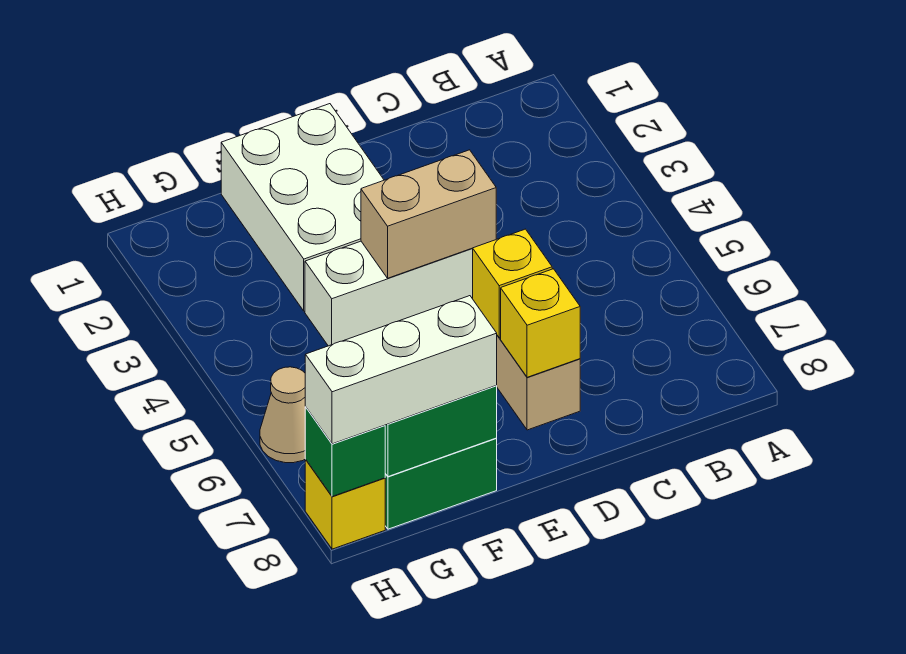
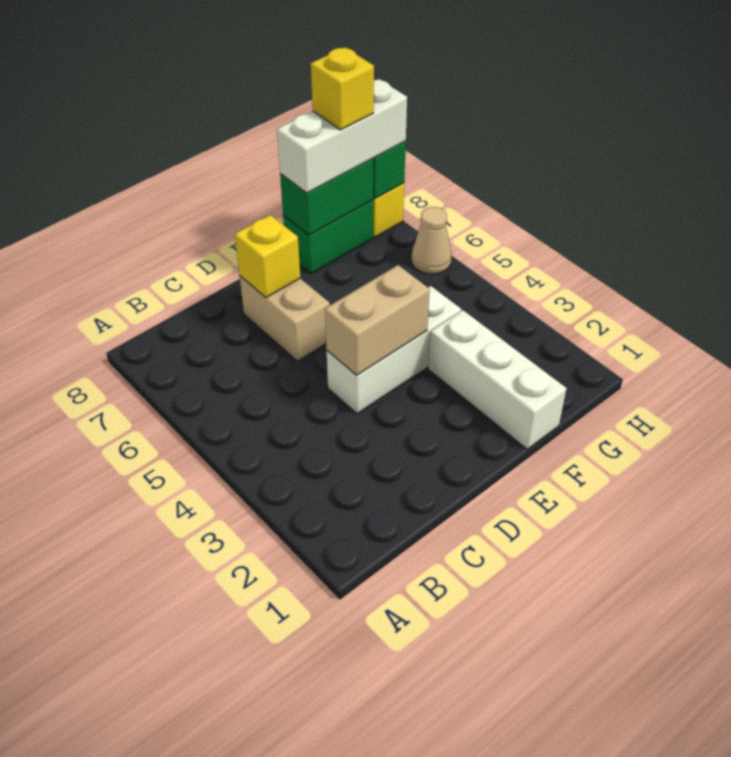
yellow 1x1 brick [473,229,552,338] -> yellow 1x1 brick moved to [311,47,374,130]
white 2x3 brick [221,104,384,311] -> white 1x3 brick [428,310,567,449]

